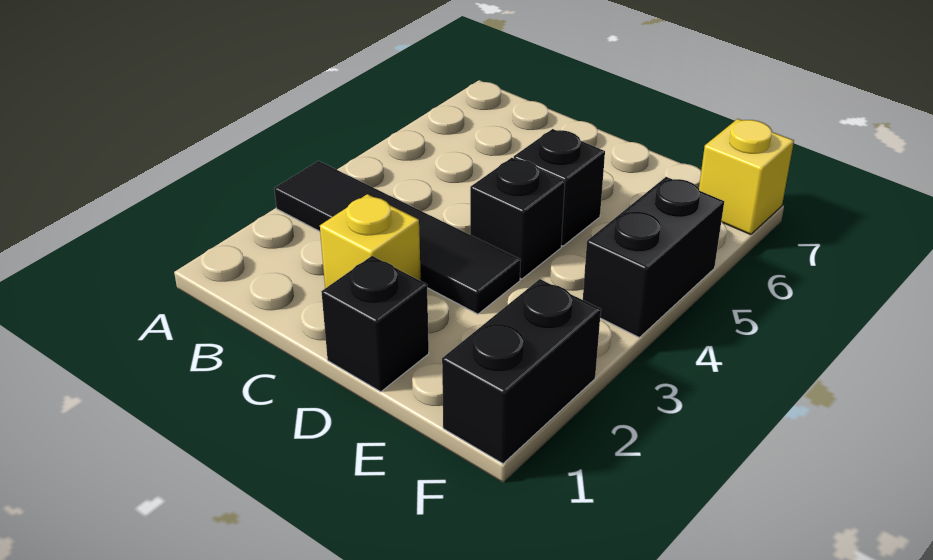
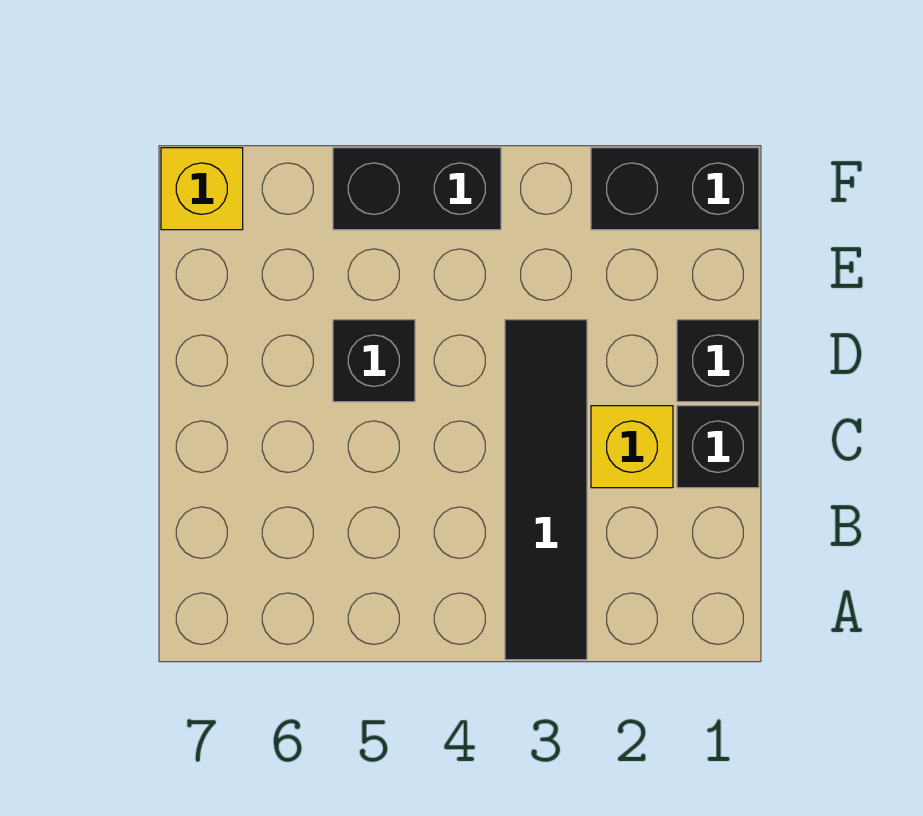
black 1x1 brick [470,158,565,279] -> black 1x1 brick moved to [677,406,759,488]

